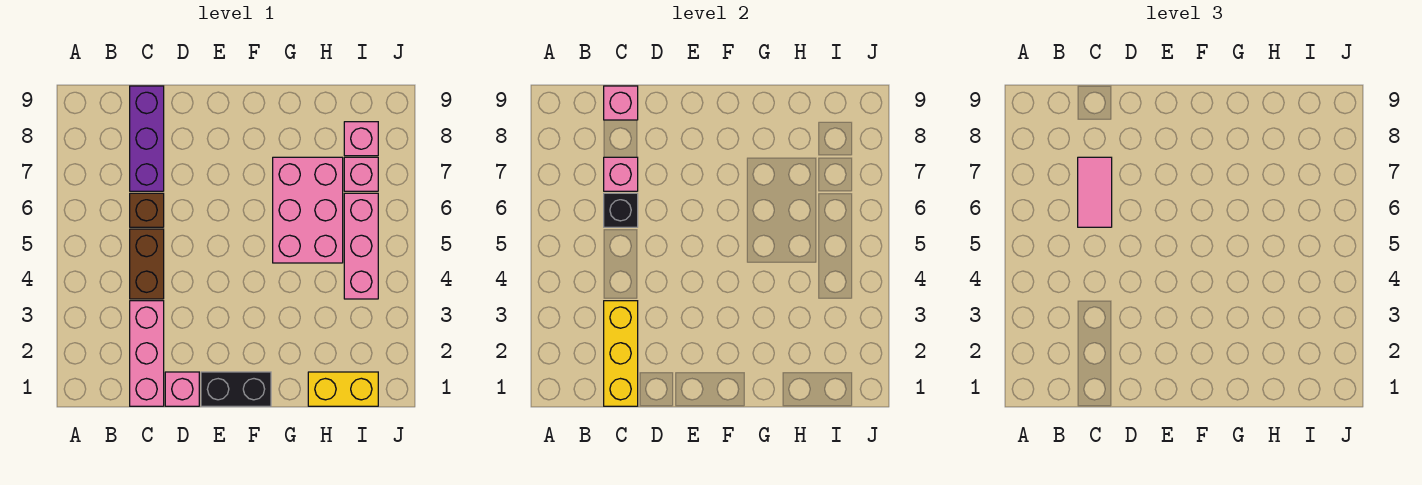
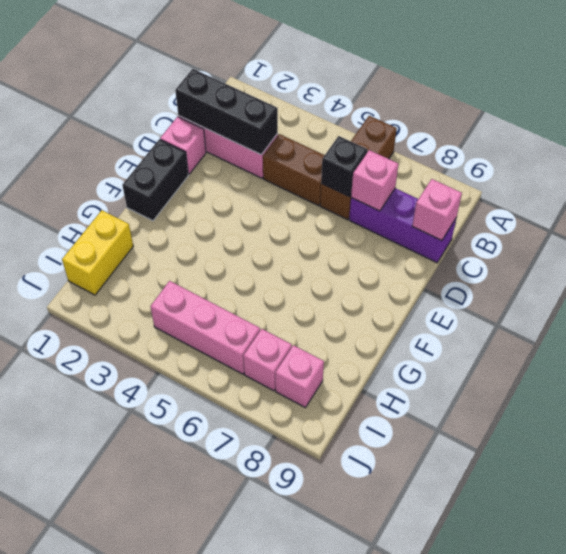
yellow 1x3 brick [604,301,638,406] -> black 1x3 brick [175,69,278,154]
brown 1x1 brick [130,193,164,227] -> brown 1x3 brick [320,116,397,220]
pink 1x2 tile [1078,157,1112,227] -> none
pink 2x3 brick [273,157,343,263] -> none

